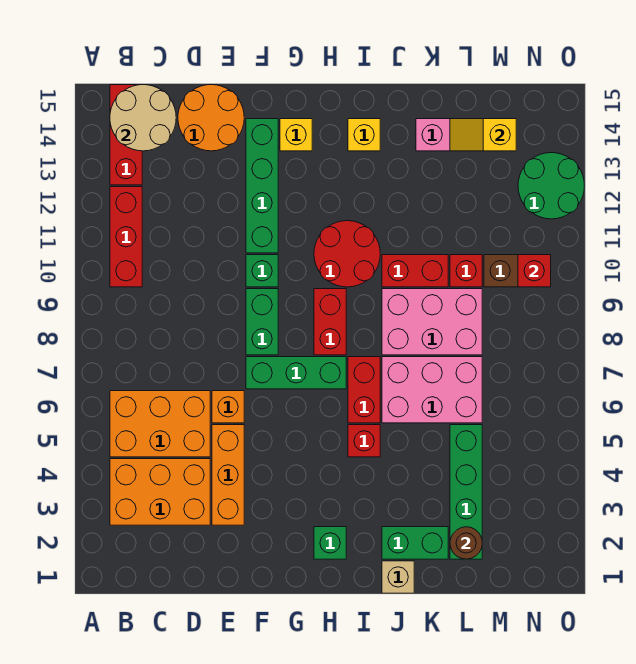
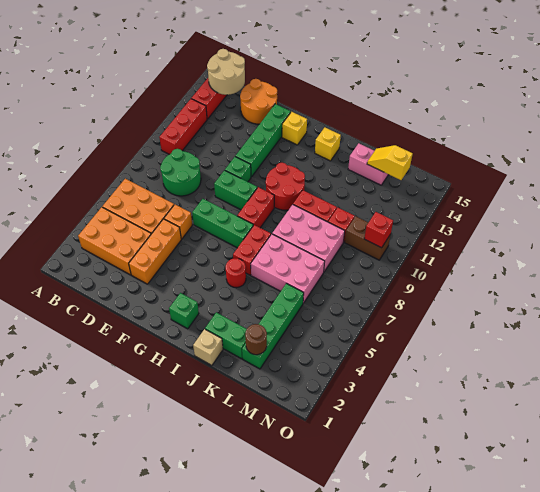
green 1x2 brick [246,289,278,355] -> green 1x2 brick turned to [214,170,257,210]
red 1x1 brick [348,425,380,457] -> red 1x1 round brick [226,258,246,288]
green 2x2 round brick [518,153,585,219] -> green 2x2 round brick moved to [160,149,201,196]

